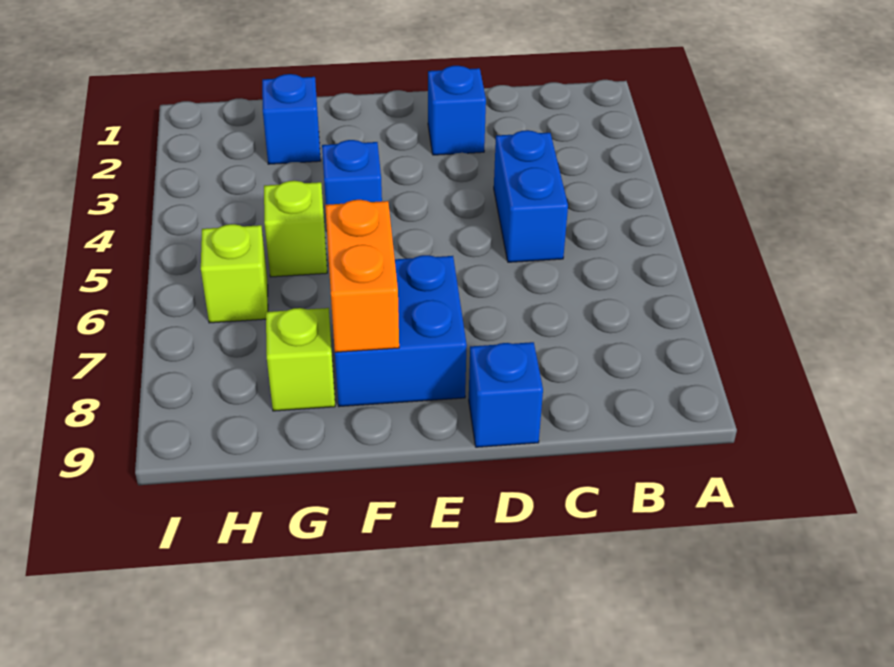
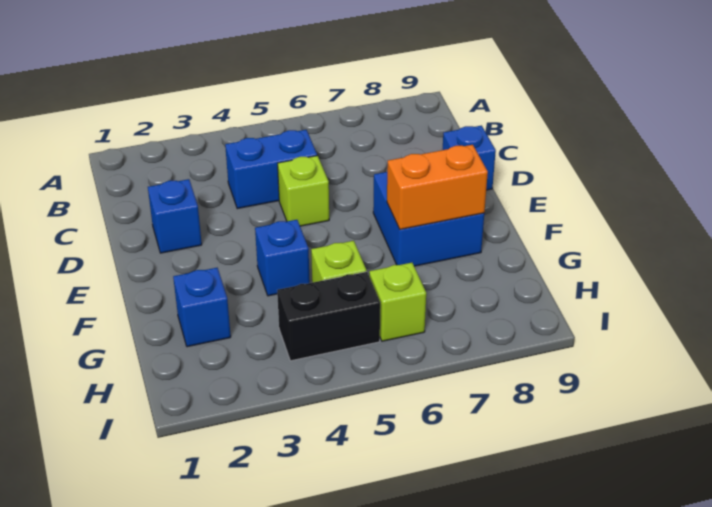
lime 1x1 brick [266,308,335,411] -> lime 1x1 brick moved to [278,156,329,226]
none -> black 1x2 brick [277,272,380,361]

